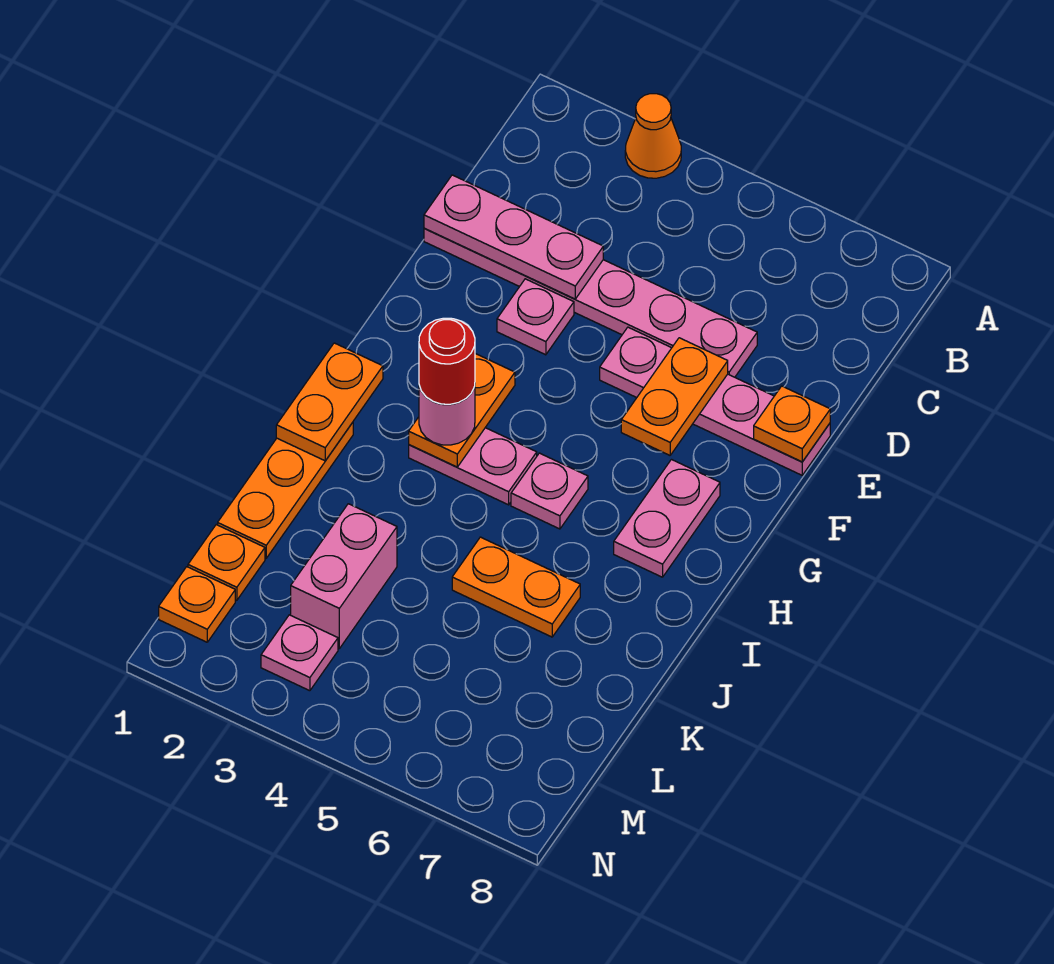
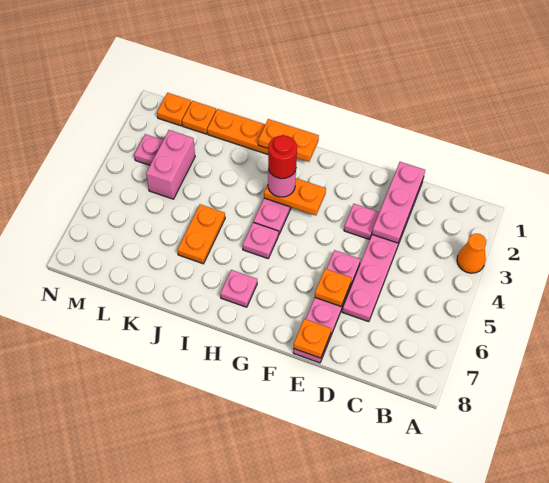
orange 1x2 plate [621,338,728,455] -> orange 1x1 plate [315,269,352,306]
pink 1x2 plate [614,460,720,577] -> pink 1x1 plate [220,270,257,307]
pink 1x2 brick [291,504,397,648] -> pink 1x2 brick turned to [146,130,195,199]

